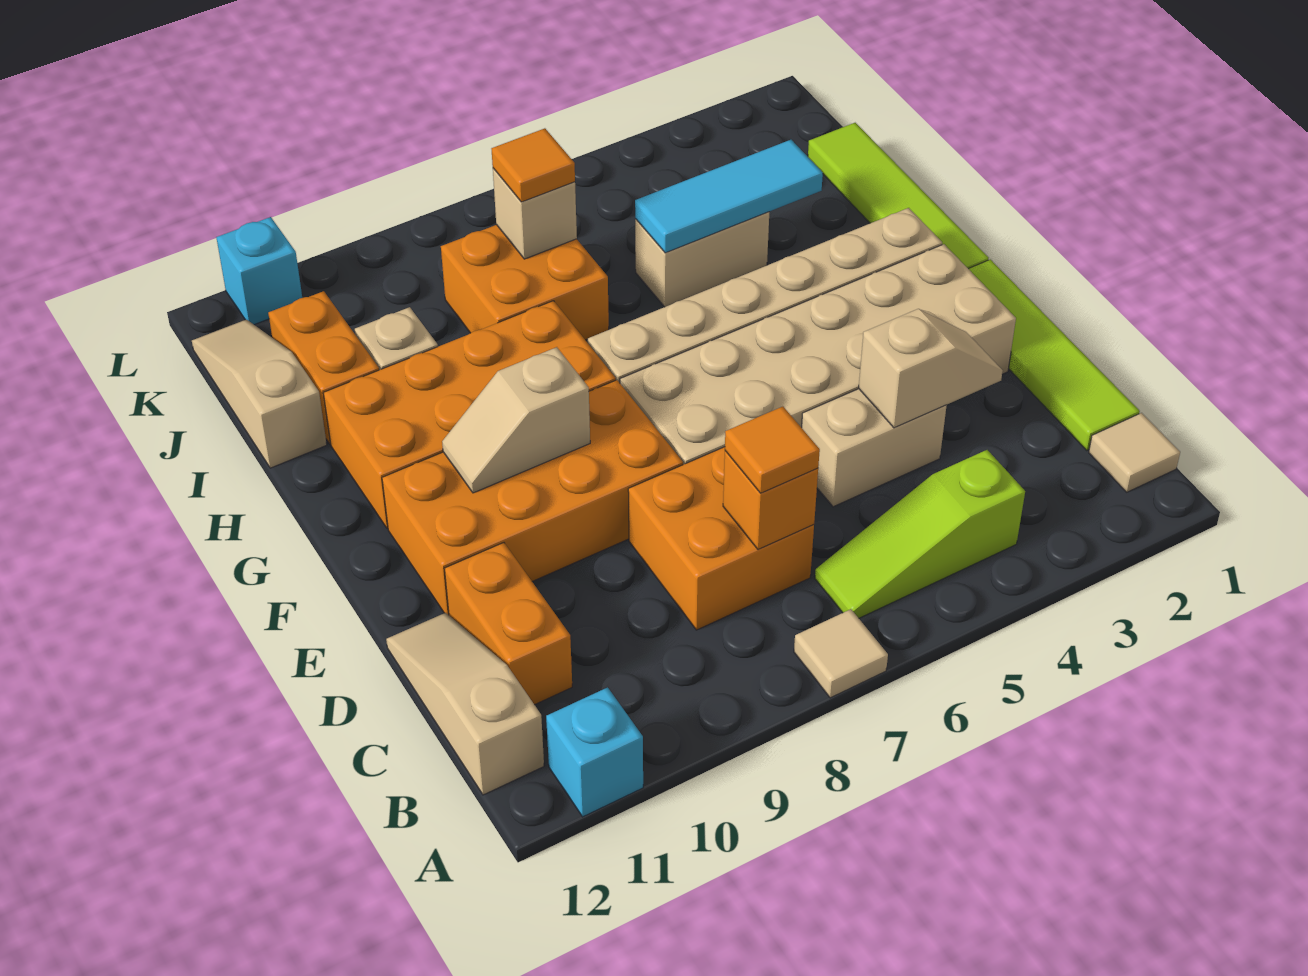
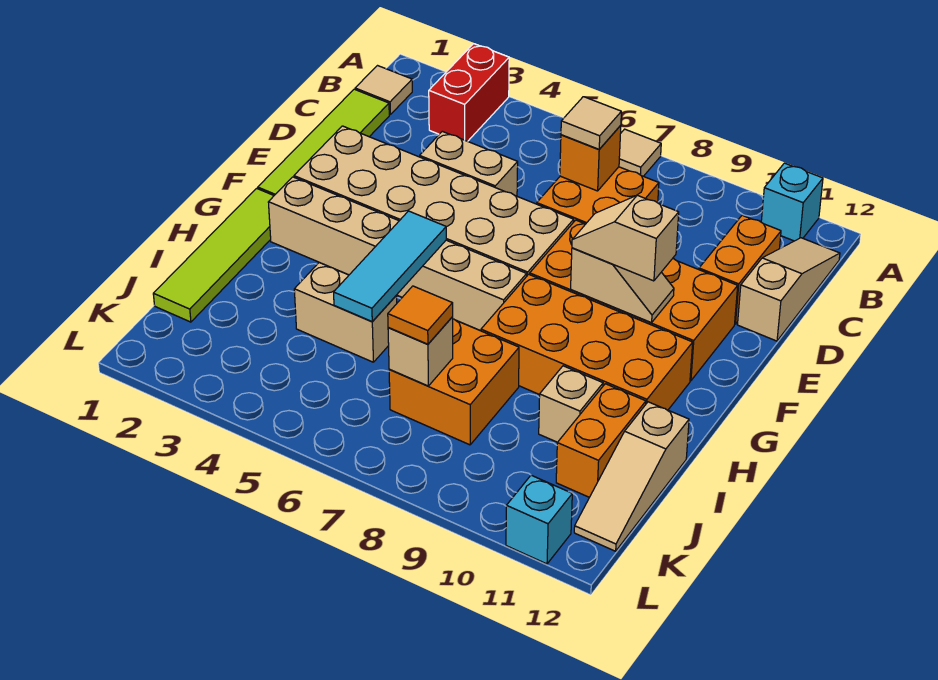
none -> red 1x2 brick [429,44,509,141]
lime 1x3 slope [815,450,1025,618] -> none
tan 1x3 slope [386,613,544,795] -> tan 1x3 slope turned to [738,238,840,341]
orange 1x1 tile [725,407,820,493] -> tan 1x1 tile [561,97,621,149]
tan 1x2 slope [859,309,1003,428] -> tan 1x2 slope moved to [572,195,679,281]
cyan 1x3 tile [635,140,823,253] -> cyan 1x3 tile turned to [334,211,446,322]

